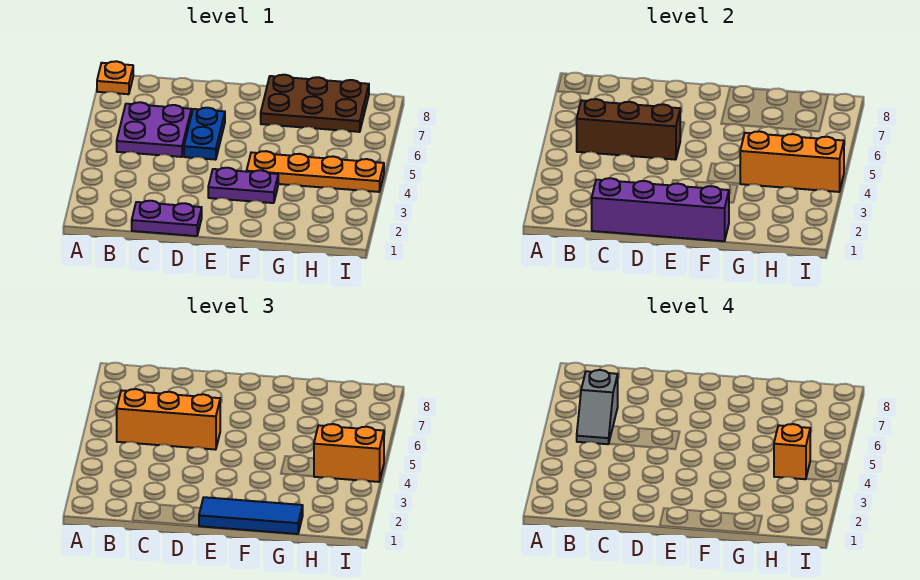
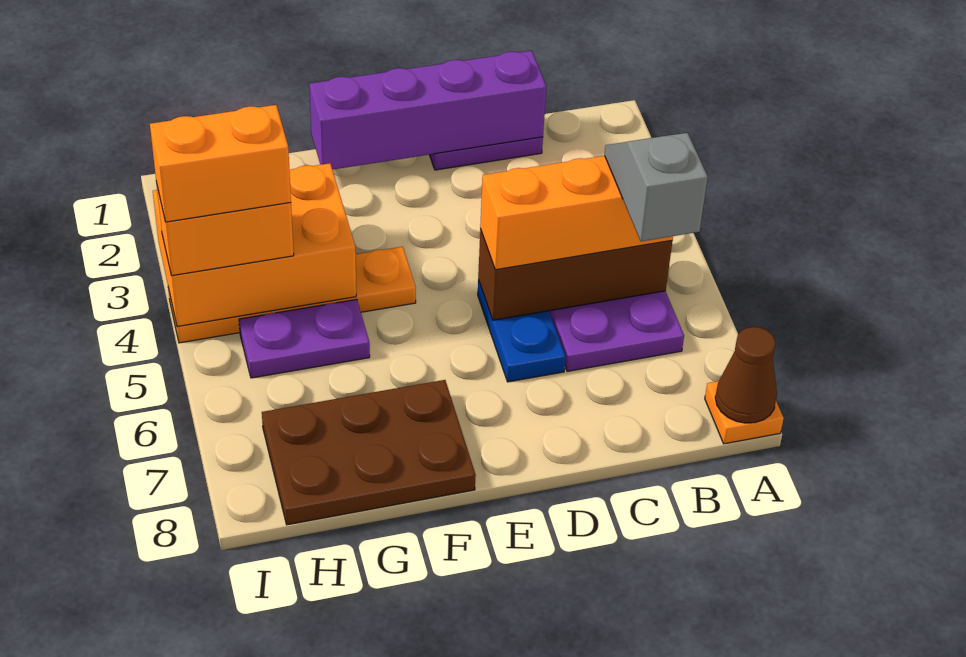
none -> brown 1x1 cone [715,327,777,423]
blue 1x3 tile [199,497,303,534] -> none
purple 1x2 plate [208,168,278,203] -> purple 1x2 plate moved to [239,299,370,378]
orange 1x3 brick [740,131,844,192] -> orange 2x3 brick [153,163,356,327]
orange 1x1 brick [774,424,810,479] -> orange 1x2 brick [150,105,291,222]

